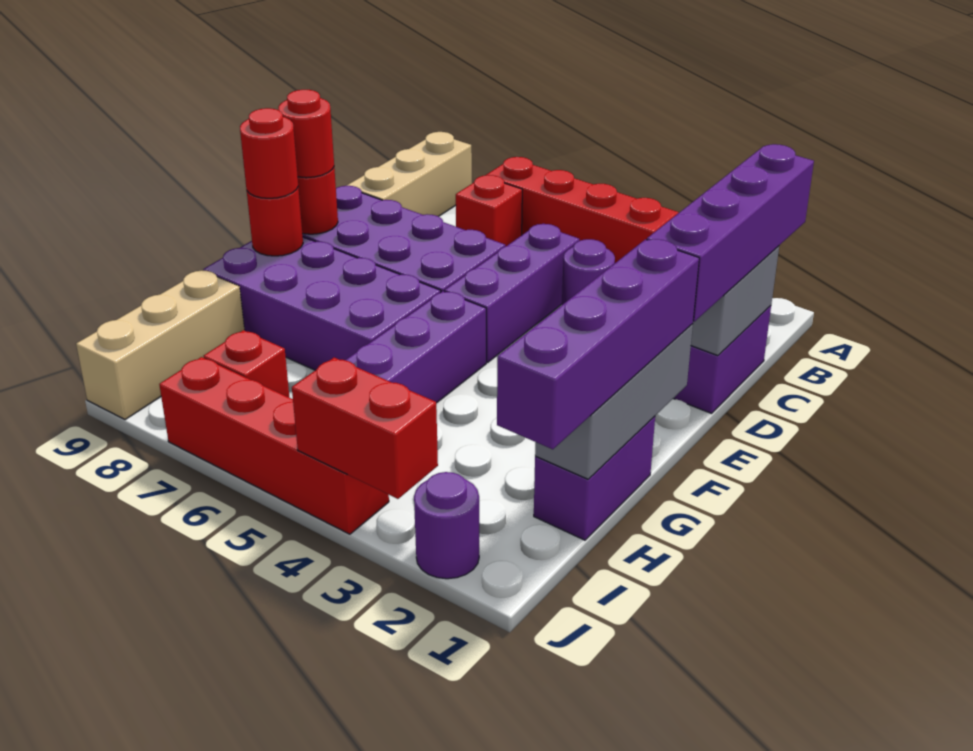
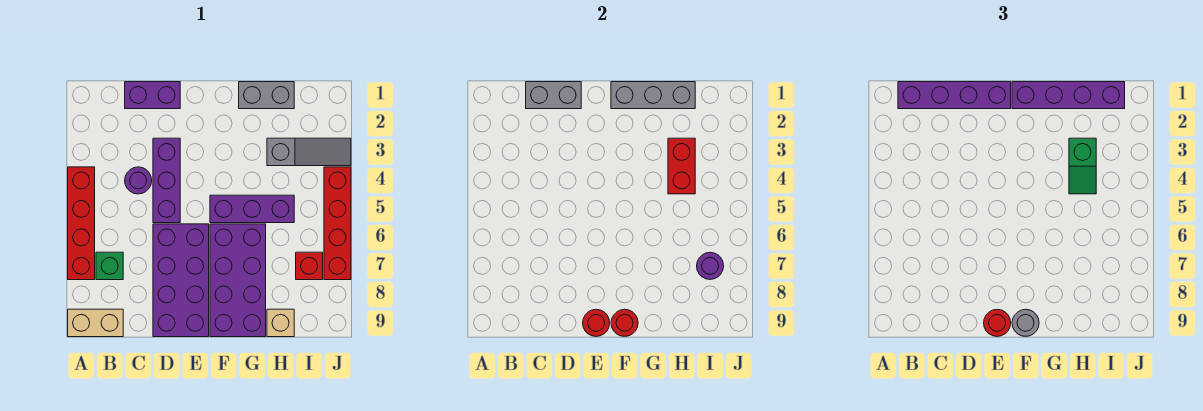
tan 1x3 brick [346,132,472,217] -> tan 1x2 brick [68,309,123,337]
red 1x1 brick [456,175,522,246] -> green 1x1 brick [96,252,123,280]
purple 1x3 brick [444,224,579,362] -> purple 1x3 brick turned to [153,138,180,223]
red 1x1 round brick [240,108,298,198] -> grey 1x1 round brick [1012,309,1039,336]
purple 1x2 brick [534,416,655,540] -> grey 1x2 brick [239,82,294,109]
none -> grey 1x3 slope [267,138,351,166]
none -> green 1x2 slope [1069,138,1096,194]
tan 1x3 brick [76,270,245,420] -> tan 1x1 brick [267,309,294,337]
purple 1x1 round brick [414,472,479,579] -> purple 1x1 round brick moved to [697,252,724,279]
red 1x2 brick [292,357,438,499] -> red 1x2 brick moved to [668,138,695,194]

